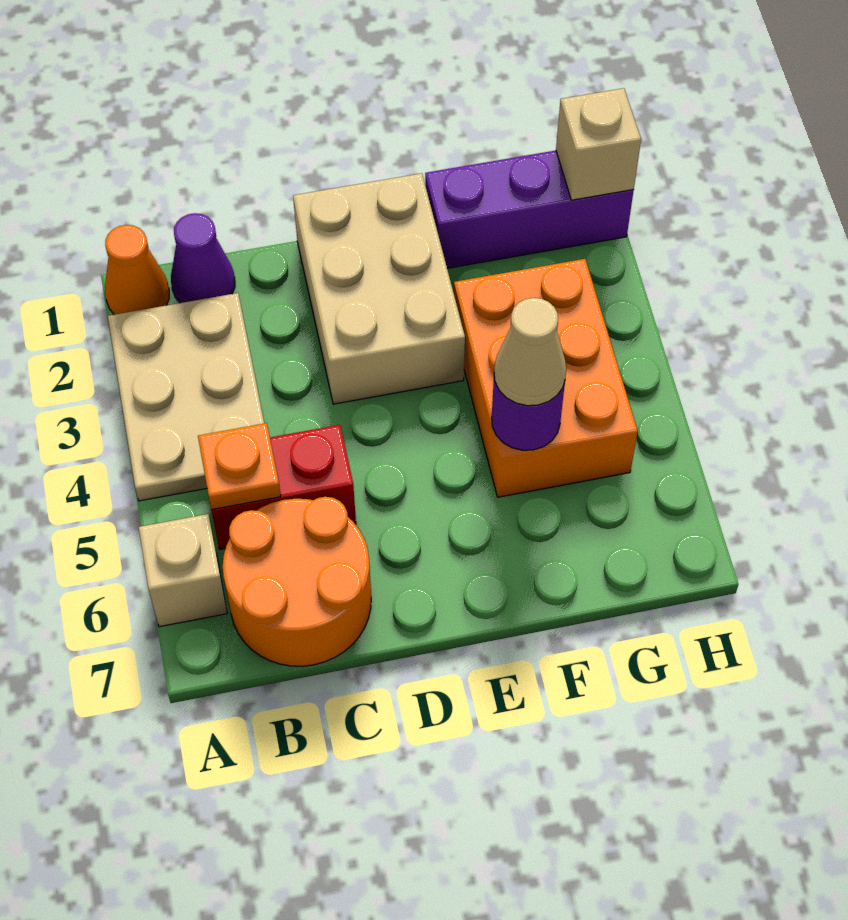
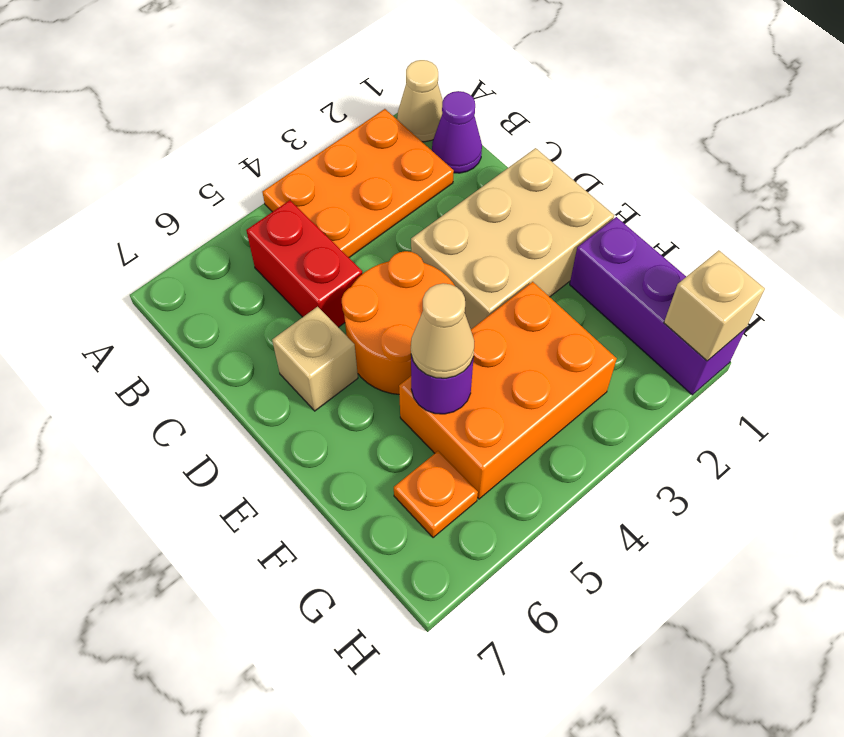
orange 1x1 cone [105,225,169,315] -> tan 1x1 cone [397,60,443,142]
tan 2x3 plate [108,293,264,501] -> orange 2x3 plate [262,109,454,257]
tan 1x1 brick [139,514,227,627] -> tan 1x1 brick moved to [272,307,358,411]
orange 1x1 plate [198,423,281,510] -> orange 1x1 plate moved to [394,451,478,538]
orange 2x2 round brick [223,497,371,666] -> orange 2x2 round brick moved to [342,251,455,394]

